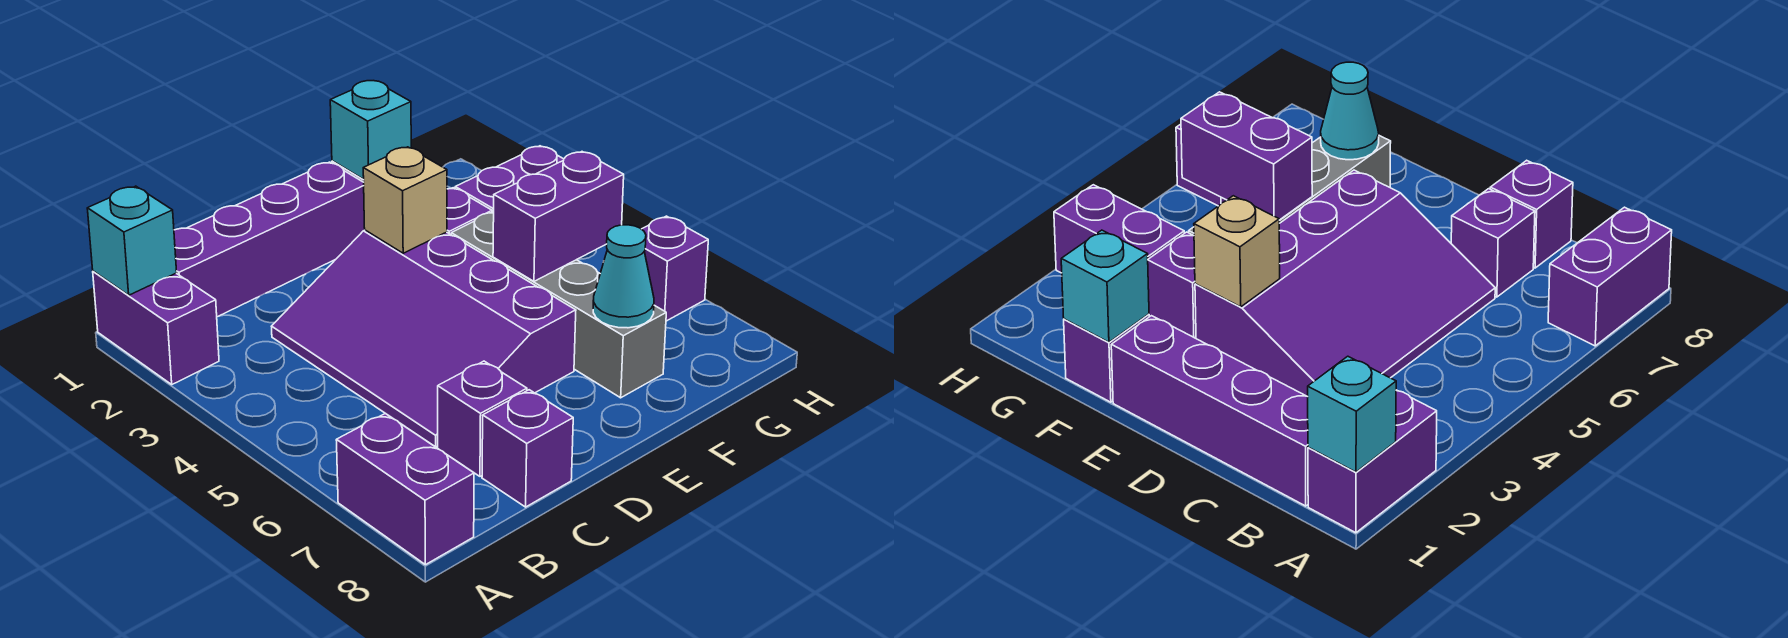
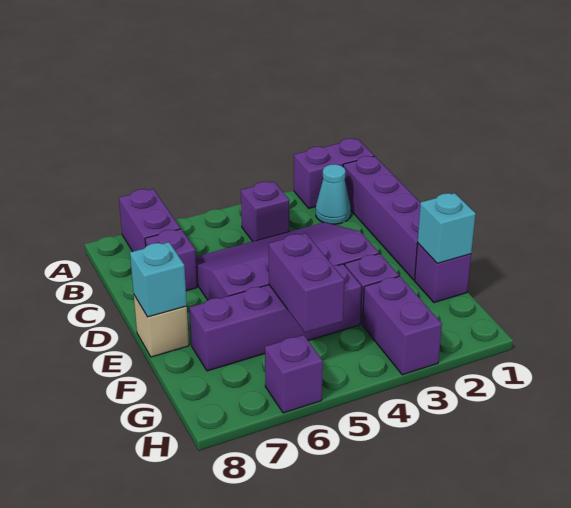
cyan 1x1 brick [87,186,177,295] -> cyan 1x1 brick moved to [130,242,187,317]
purple 1x2 brick [336,414,474,565] -> purple 1x2 brick turned to [119,189,180,251]
purple 1x1 brick [482,390,573,507] -> purple 1x1 brick moved to [241,182,289,241]
tan 1x1 brick [363,147,447,253] -> tan 1x1 brick moved to [134,295,189,357]
grey 1x4 brick [451,212,666,398] -> purple 1x4 brick [189,264,361,371]
cyan 1x1 cone [593,225,654,328] -> cyan 1x1 cone moved to [316,164,351,224]

